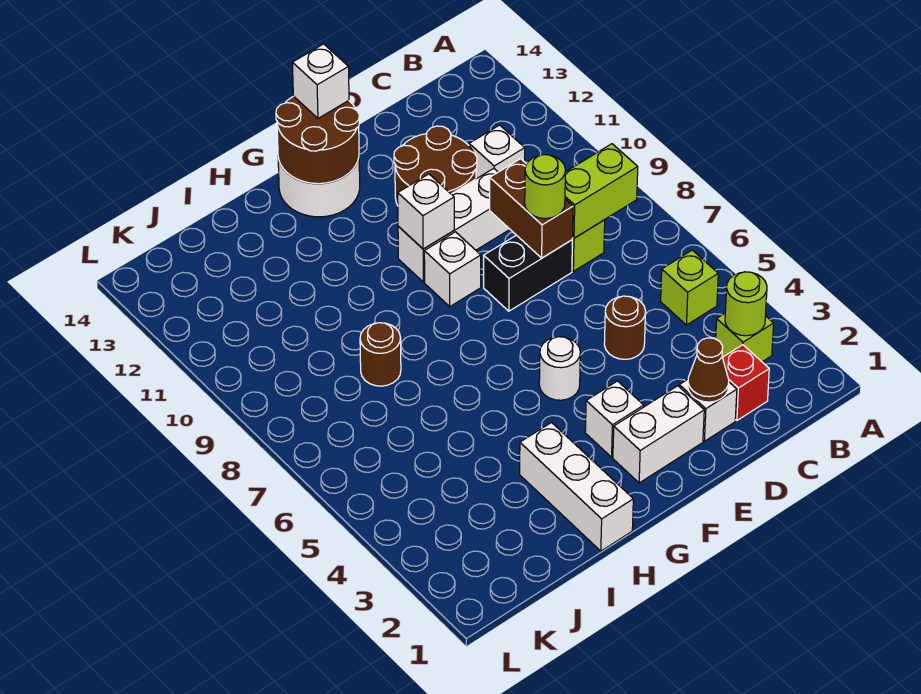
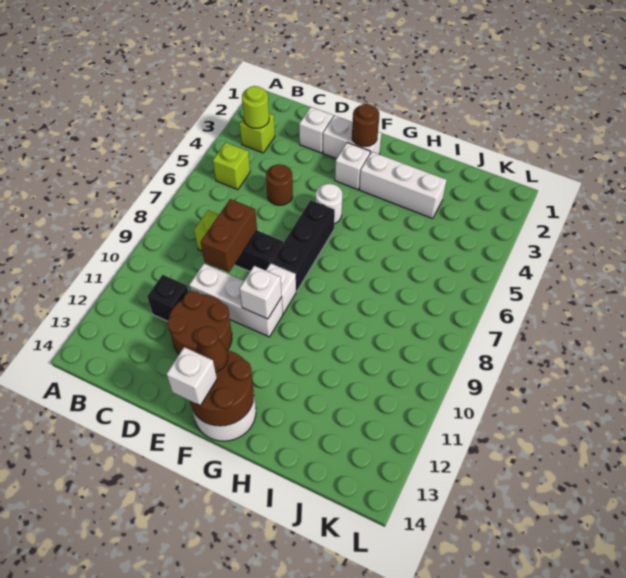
lime 1x2 brick [565,144,638,238] -> none
red 1x1 brick [723,345,769,420] -> none
white 1x1 brick [469,125,525,179] -> black 1x1 brick [147,275,189,321]
brown 1x1 cone [688,338,729,402] -> brown 1x1 cone moved to [196,326,228,372]
lime 1x1 round brick [525,155,565,219] -> none
none -> black 1x3 brick [271,200,335,291]
white 1x3 brick [520,423,633,551] -> white 1x3 brick turned to [359,152,447,218]
brown 1x1 round brick [360,323,401,386] -> brown 1x1 round brick moved to [352,104,379,146]

